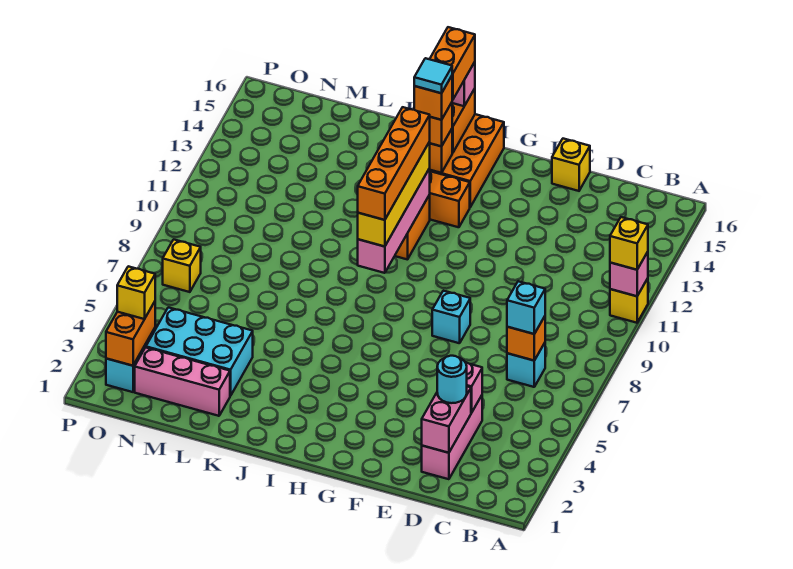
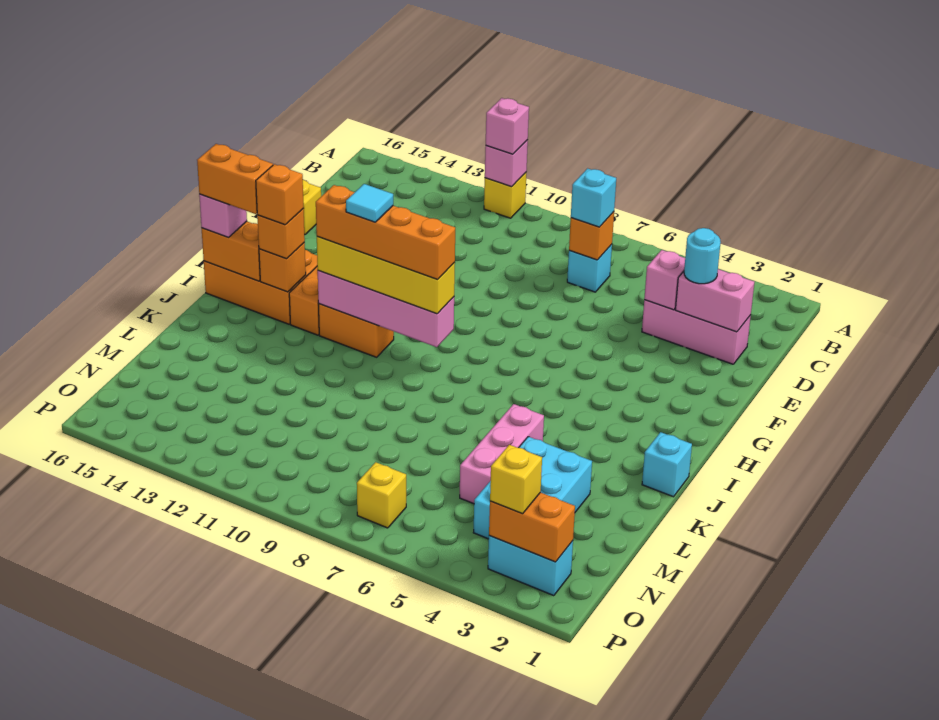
yellow 1x1 brick [610,217,648,270] -> pink 1x1 brick [486,98,529,154]
cyan 1x1 brick [432,291,470,343] -> cyan 1x1 brick moved to [642,432,692,497]
cyan 1x1 tile [414,58,452,93] -> cyan 1x1 tile moved to [346,184,393,222]
pink 1x3 brick [135,347,230,416] -> pink 1x3 brick moved to [460,404,544,504]

